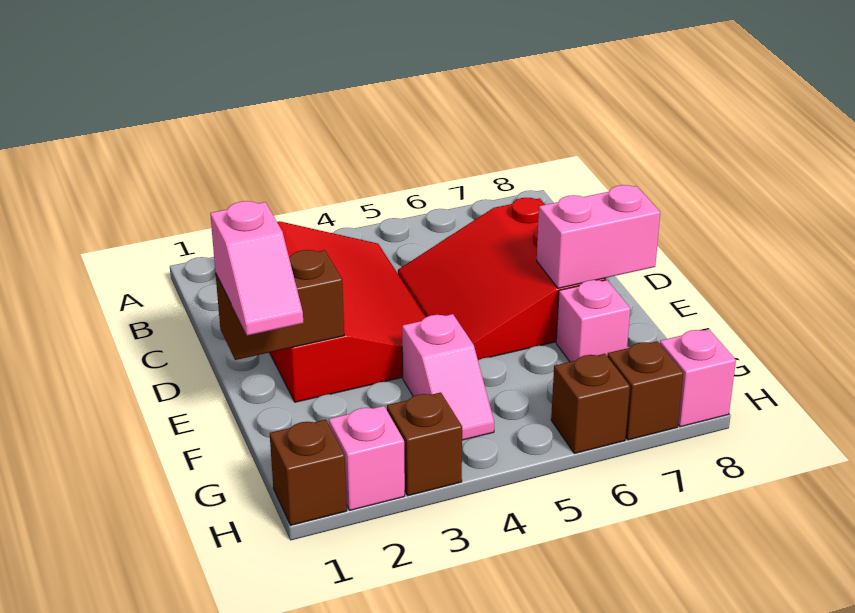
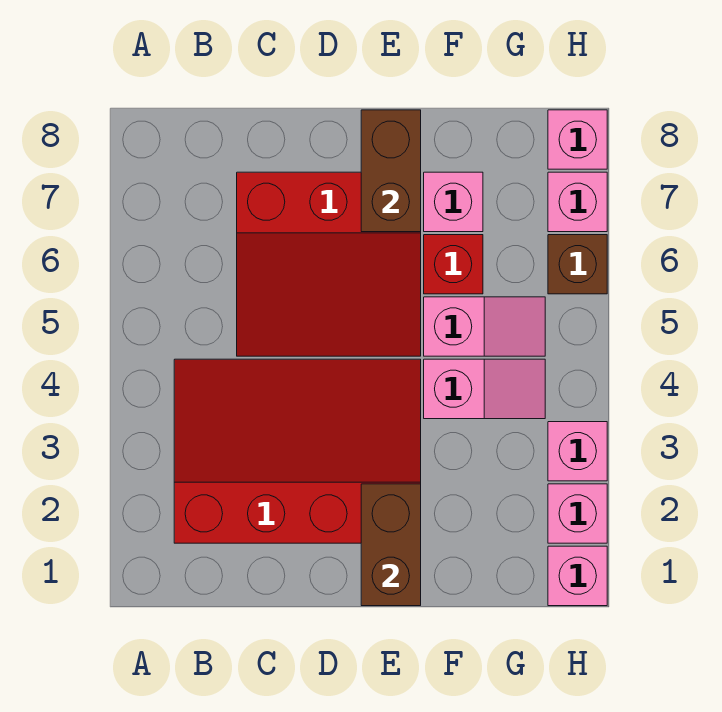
pink 1x2 slope [210,201,303,336] -> pink 1x2 slope moved to [424,297,545,356]
pink 1x2 brick [537,185,660,288] -> brown 1x2 brick [361,110,421,232]
none -> red 1x1 brick [424,235,483,294]
brown 1x1 brick [270,420,347,525] -> pink 1x1 brick [548,546,607,606]
brown 1x1 brick [387,392,462,496] -> pink 1x1 brick [548,422,607,481]
brown 1x1 brick [607,341,683,440] -> pink 1x1 brick [548,172,607,232]

